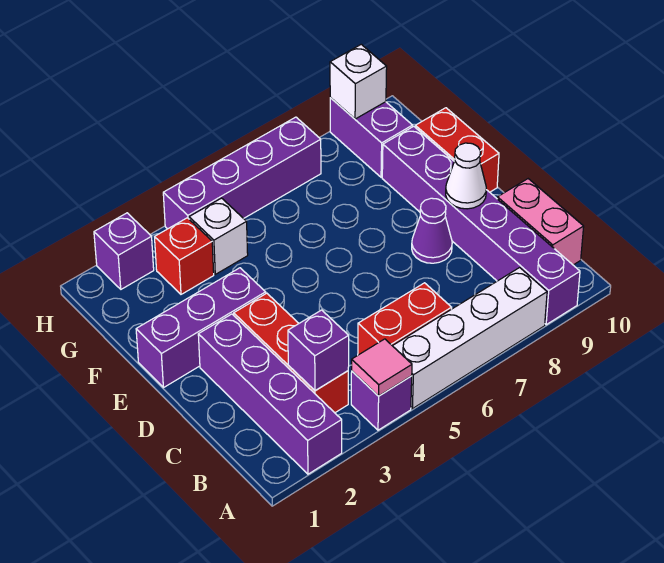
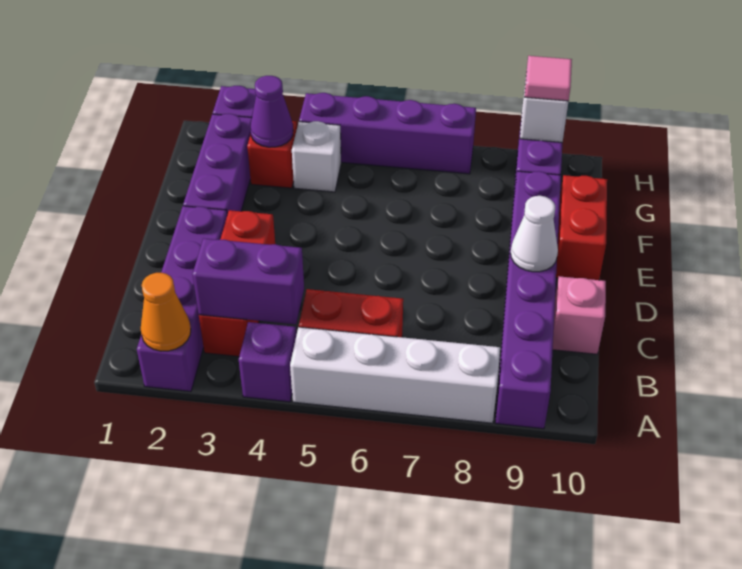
none -> orange 1x1 cone [141,273,191,351]
pink 1x1 tile [352,339,412,396] -> pink 1x1 tile moved to [525,56,572,101]
purple 1x1 brick [288,310,349,391] -> purple 1x2 brick [193,238,304,324]
pink 1x2 brick [497,179,584,265] -> pink 1x1 brick [553,276,606,354]
purple 1x1 cone [412,198,452,263] -> purple 1x1 cone moved to [251,76,293,147]
purple 1x3 brick [136,268,266,388] -> purple 1x3 brick turned to [183,114,252,215]

